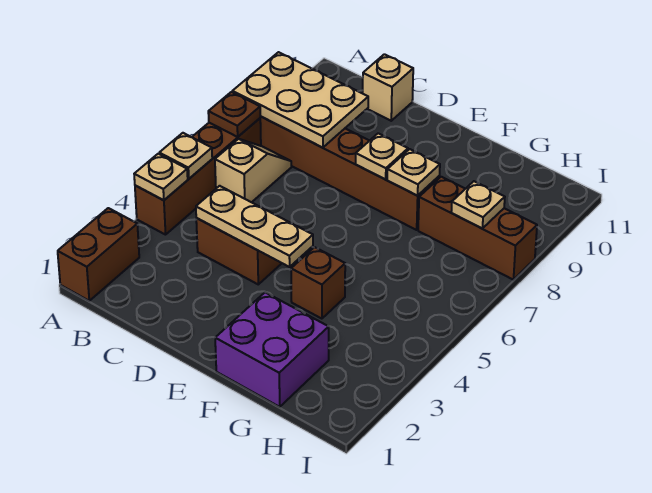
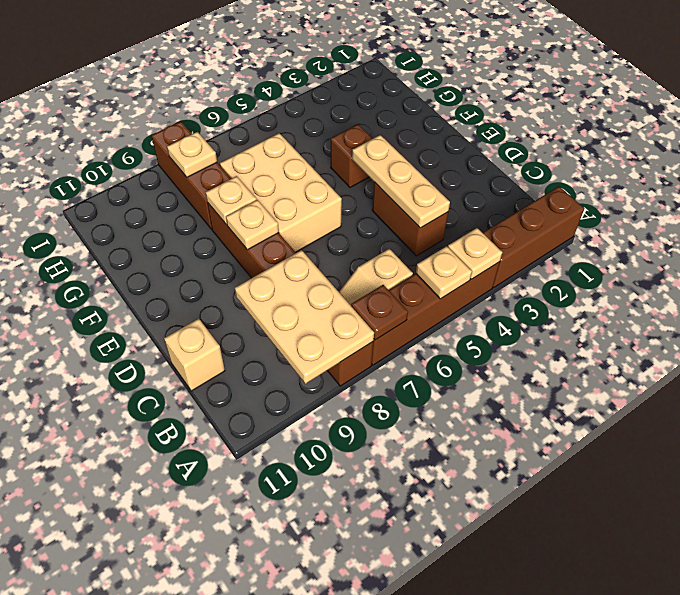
brown 1x2 brick [58,208,139,301] -> brown 1x3 brick [483,187,584,288]
none -> tan 2x3 brick [220,133,342,252]
purple 2x2 brick [215,292,329,407] -> none

